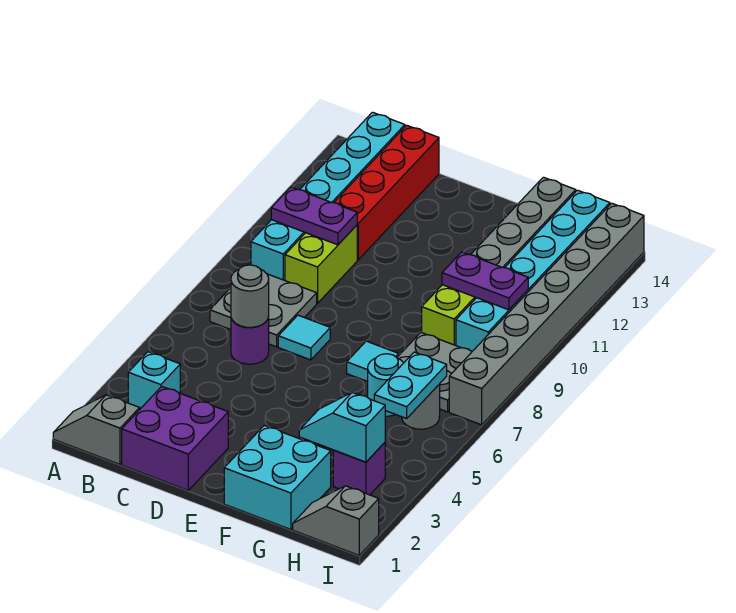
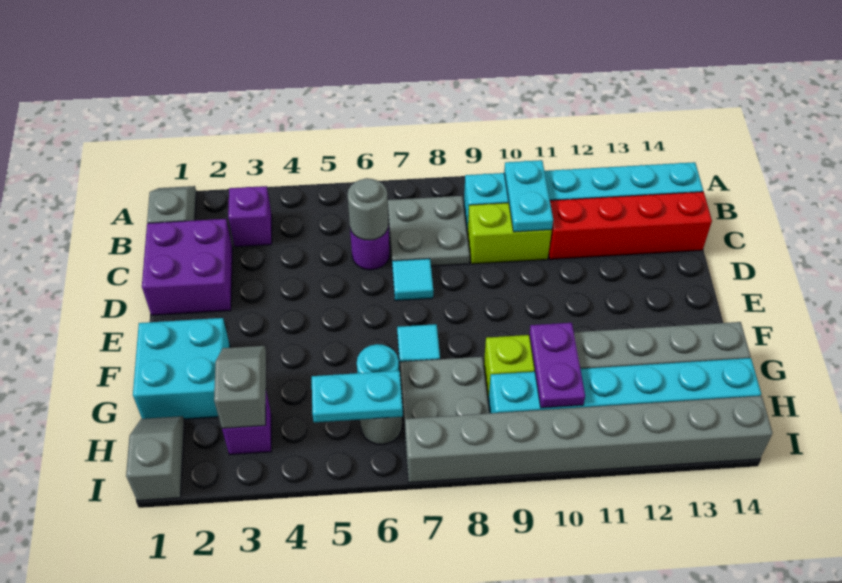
cyan 1x1 brick [128,352,180,409] -> purple 1x1 brick [228,186,272,247]
purple 1x2 plate [271,187,357,245] -> cyan 1x2 plate [504,160,553,232]
cyan 1x2 slope [299,393,385,462] -> grey 1x2 slope [214,346,266,428]

